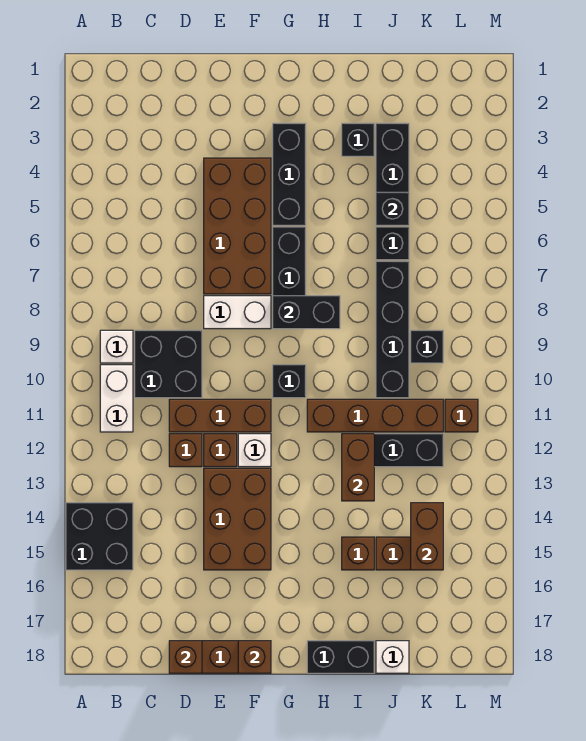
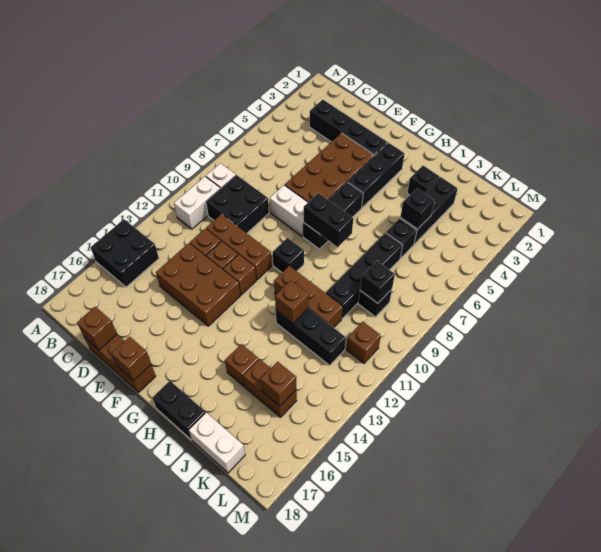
none -> black 1x4 brick [310,100,388,156]
brown 2x3 brick [204,468,271,570] -> brown 2x3 brick turned to [156,243,240,326]
white 1x1 brick [238,434,271,467] -> brown 1x1 brick [223,254,256,295]
brown 1x4 brick [307,399,443,432] -> brown 1x3 brick [274,266,343,328]
brown 1x2 brick [342,434,374,501] -> brown 1x1 brick [275,281,309,323]
white 1x1 brick [376,641,409,673] -> white 1x2 brick [189,413,245,473]
none -> black 1x1 brick [360,261,395,303]
brown 1x2 brick [411,503,443,570] -> brown 1x1 brick [261,362,296,406]

